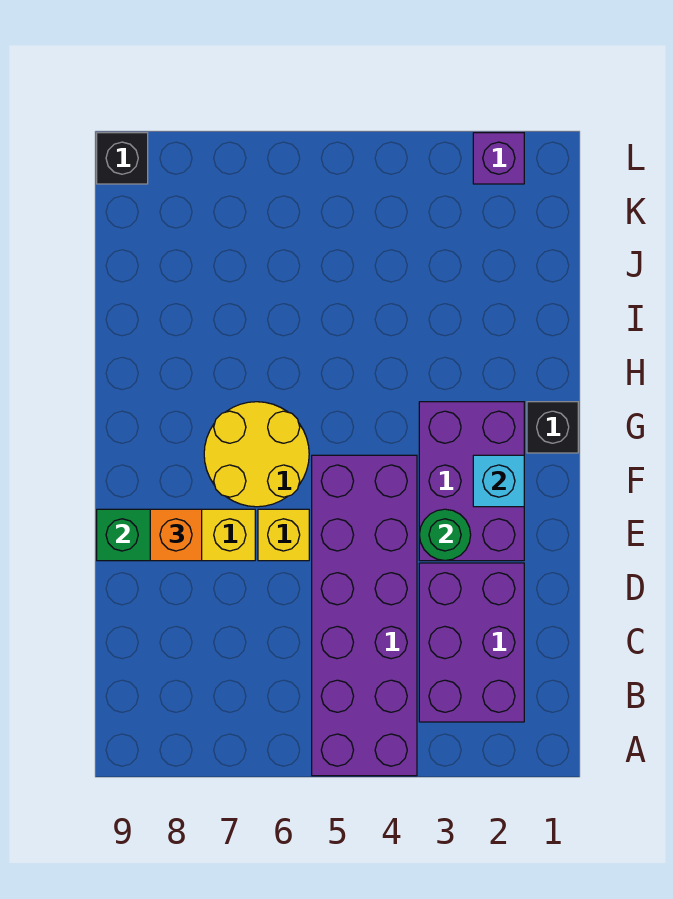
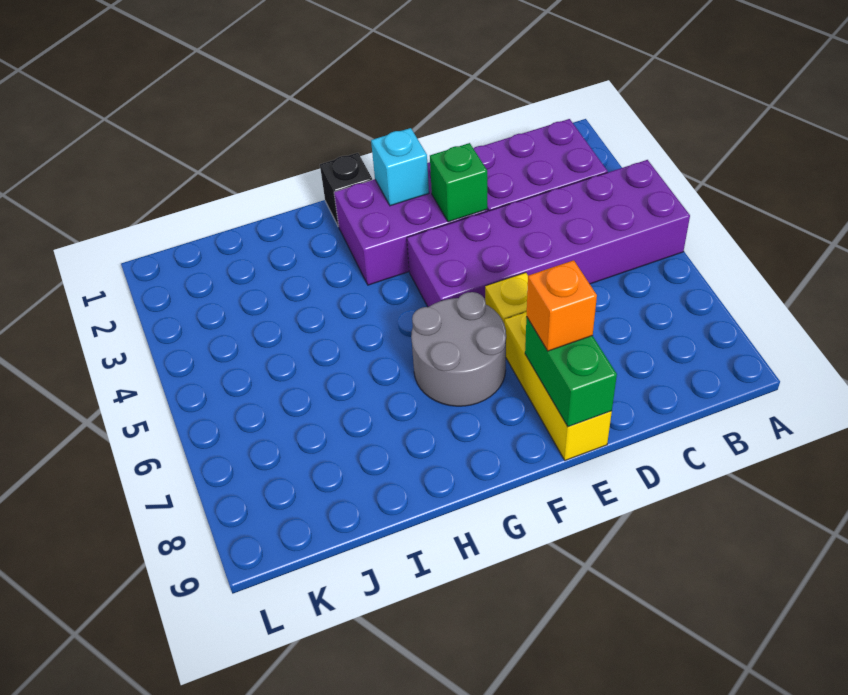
green 1x1 round brick [419,509,471,561] -> green 1x1 brick [430,143,487,222]
yellow 2x2 round brick [204,402,309,507] -> grey 2x2 round brick [411,292,506,406]
purple 1x1 brick [473,133,524,184] -> none
black 1x1 brick [97,133,148,184] -> none

